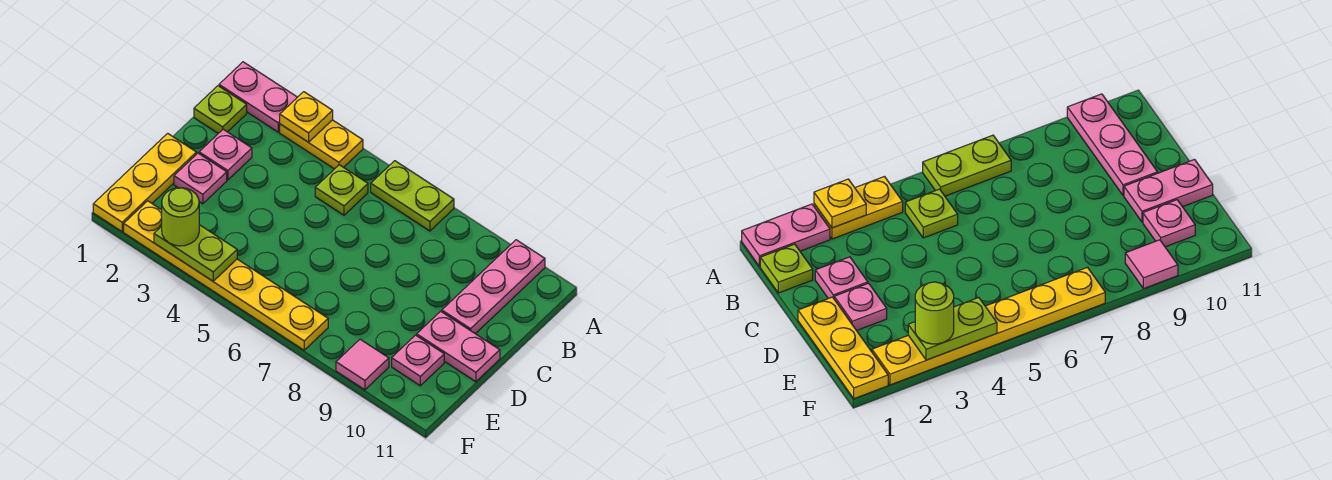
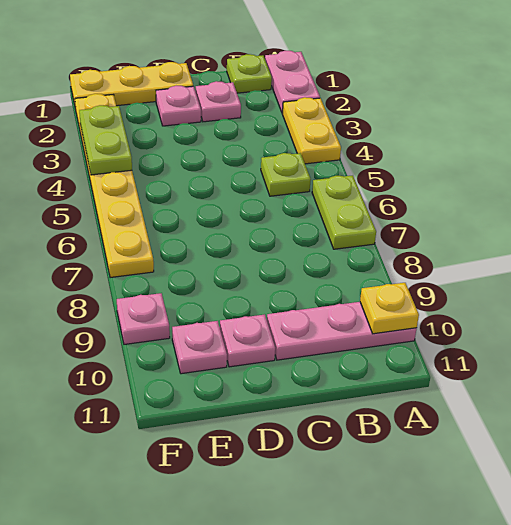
yellow 1x1 plate [280,92,333,142] -> yellow 1x1 plate moved to [360,283,419,334]
pink 1x2 plate [417,311,500,382] -> pink 1x1 plate [220,314,275,367]
lime 1x1 round brick [162,188,199,246] -> none
pink 1x1 tile [336,339,389,390] -> pink 1x1 plate [117,293,170,344]

